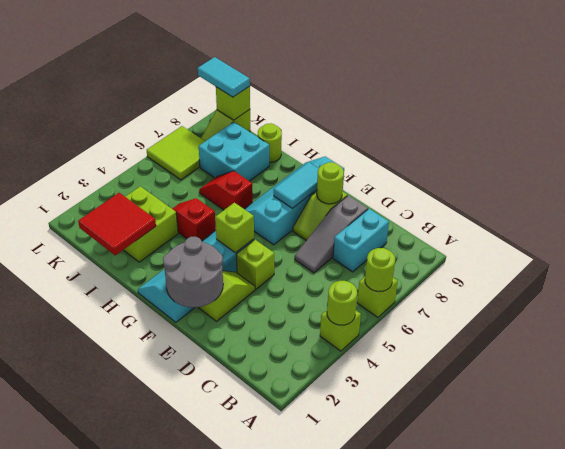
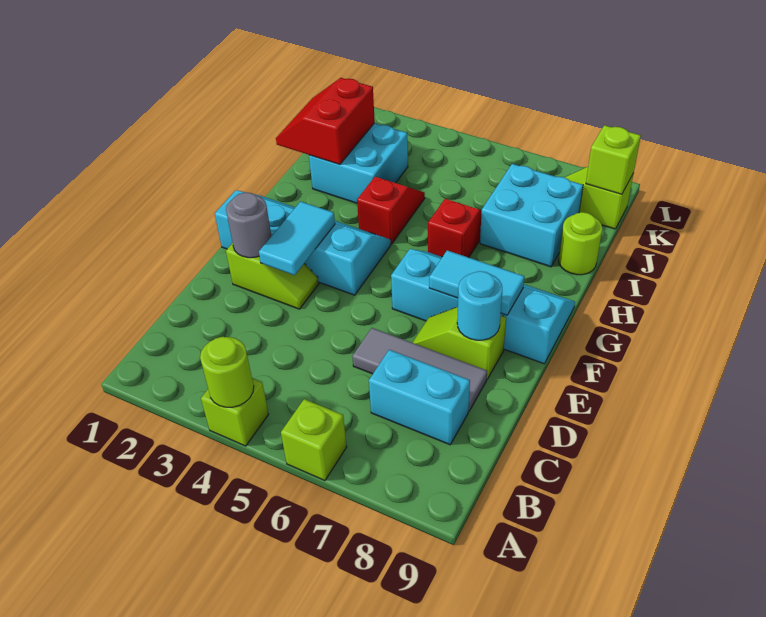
lime 1x1 round brick [365,248,395,291] -> none
grey 1x3 slope [295,195,368,273] -> grey 1x3 tile [352,328,487,411]
grey 2x2 round brick [163,237,223,307] -> grey 1x1 round brick [226,192,271,258]
lime 1x1 brick [236,240,274,289] -> none
lime 1x1 round brick [317,162,344,204] -> cyan 1x1 round brick [457,271,502,340]
lime 1x1 brick [215,203,254,253] -> none
red 2x2 tile [78,193,156,255] -> red 2x2 slope [276,78,375,165]
lime 2x2 brick [124,186,178,262] -> cyan 2x2 brick [309,123,408,203]
lime 2x2 tile [147,126,205,180] -> none
cyan 1x2 tile [198,57,250,97] -> cyan 1x2 tile moved to [259,202,335,275]

